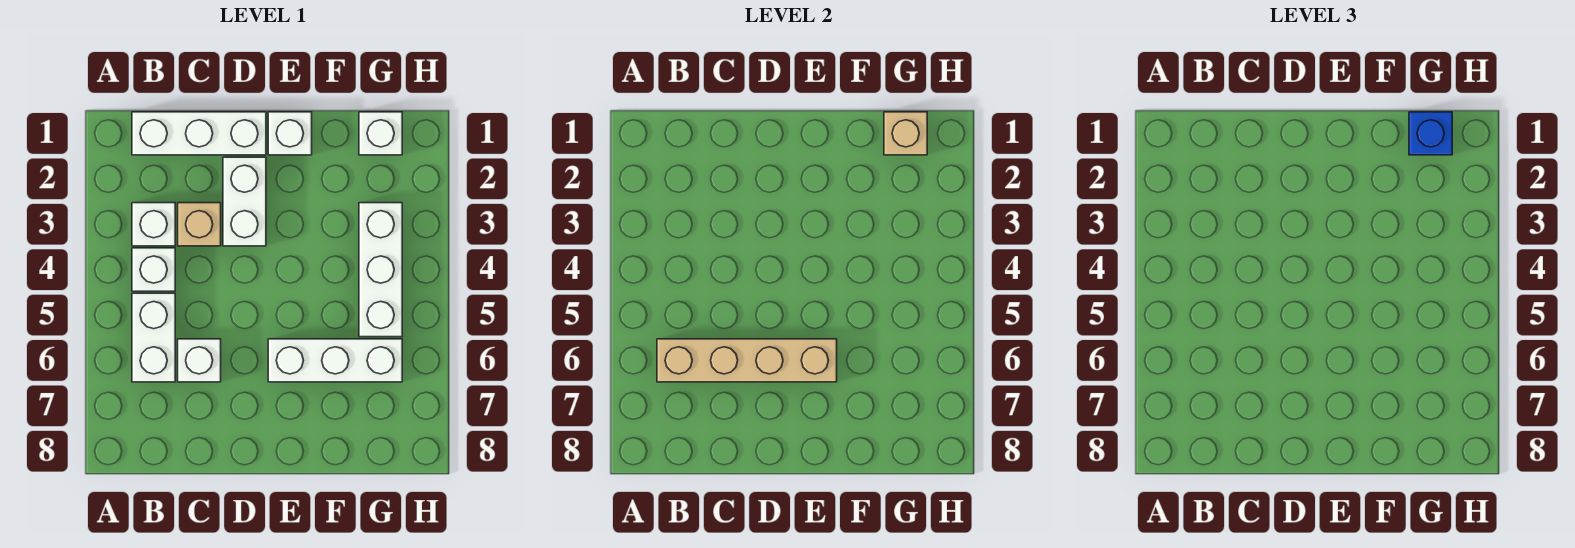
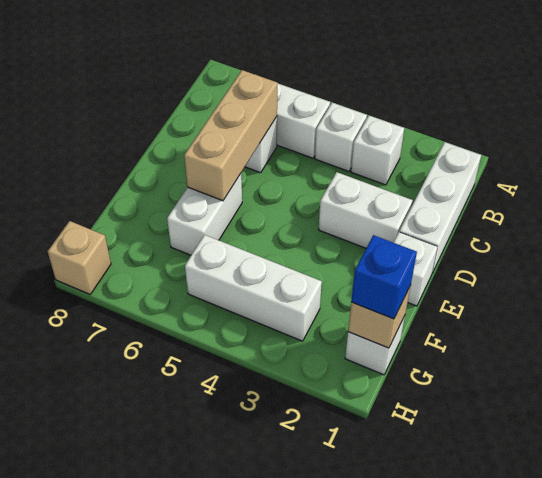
tan 1x4 brick [657,339,837,382] -> tan 1x3 brick [184,70,277,201]
tan 1x1 brick [178,203,221,246] -> tan 1x1 brick moved to [48,221,111,294]
white 1x3 brick [268,339,402,382] -> white 1x2 brick [167,174,242,255]

